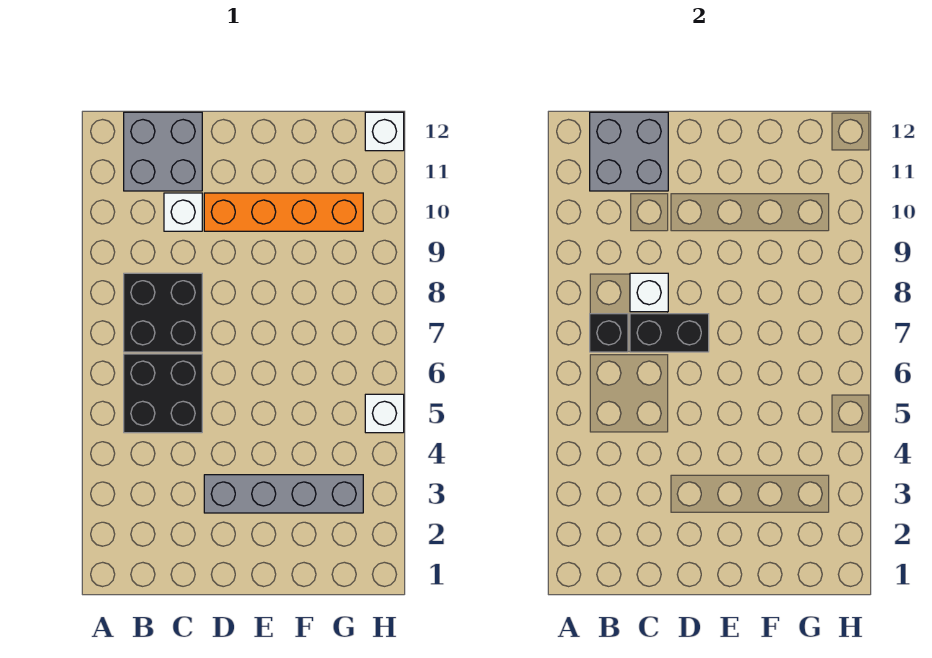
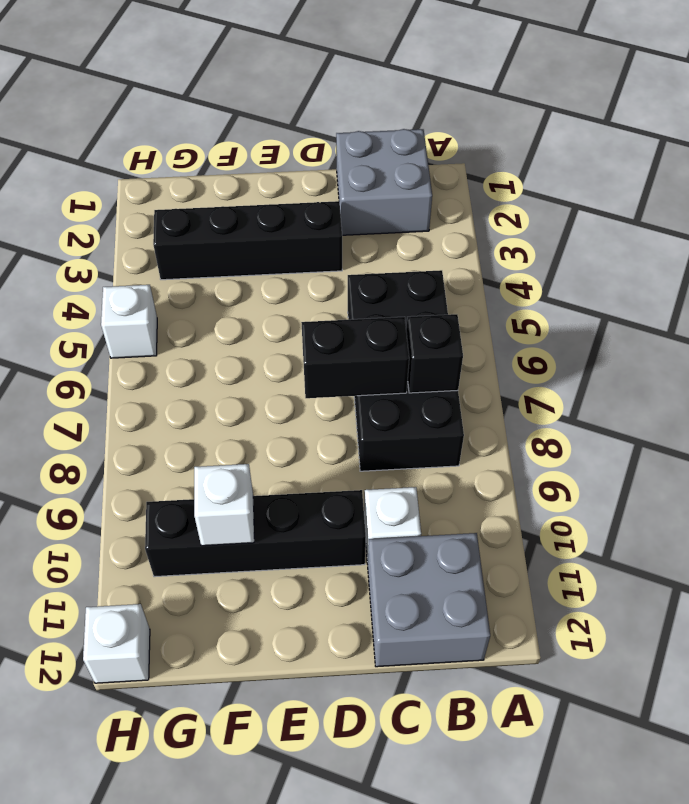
grey 2x2 brick [590,112,668,191] -> grey 2x2 brick moved to [336,129,432,235]
white 1x1 brick [630,273,668,312] -> white 1x1 brick moved to [194,464,254,546]
grey 1x4 brick [204,475,363,513] -> black 1x4 brick [153,201,342,280]
orange 1x4 brick [204,193,363,231] -> black 1x4 brick [145,490,366,577]

